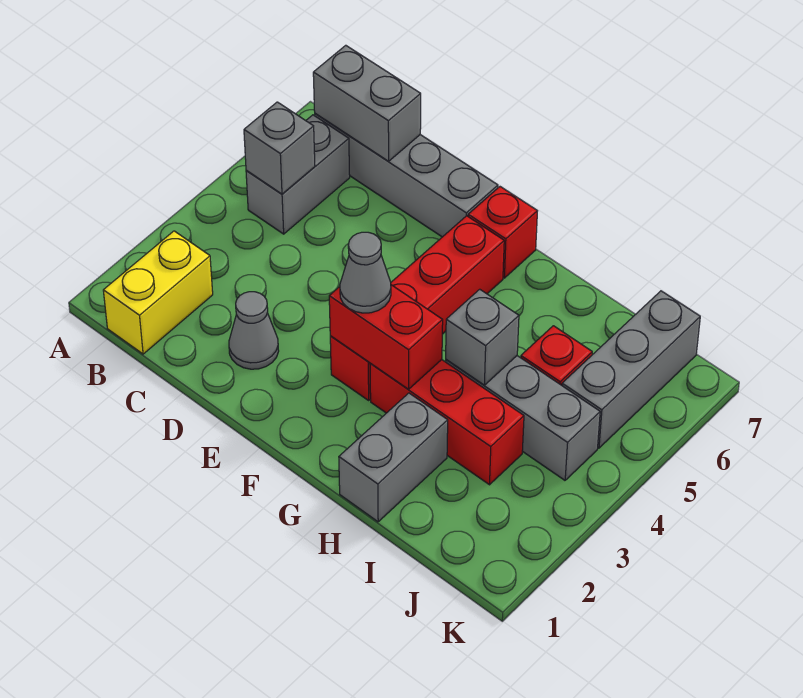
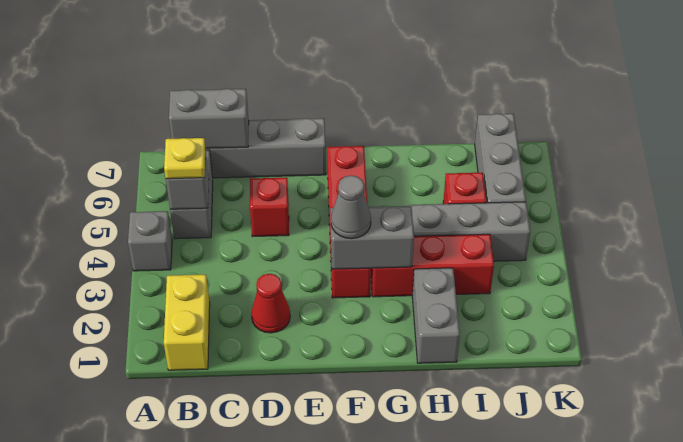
none -> yellow 1x1 plate [164,138,206,179]
grey 1x1 cone [229,292,279,369] -> red 1x1 cone [251,274,290,333]
red 1x2 brick [329,285,443,389] -> grey 1x2 brick [330,206,414,269]
red 1x1 brick [468,187,537,278] -> red 1x1 brick moved to [250,178,289,237]
grey 1x1 brick [446,289,519,385] -> grey 1x1 brick moved to [128,211,172,271]

